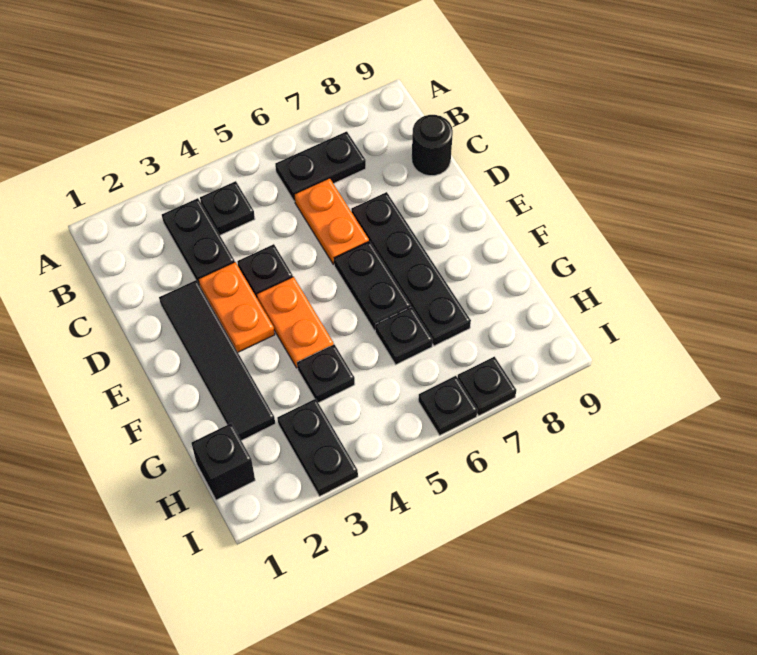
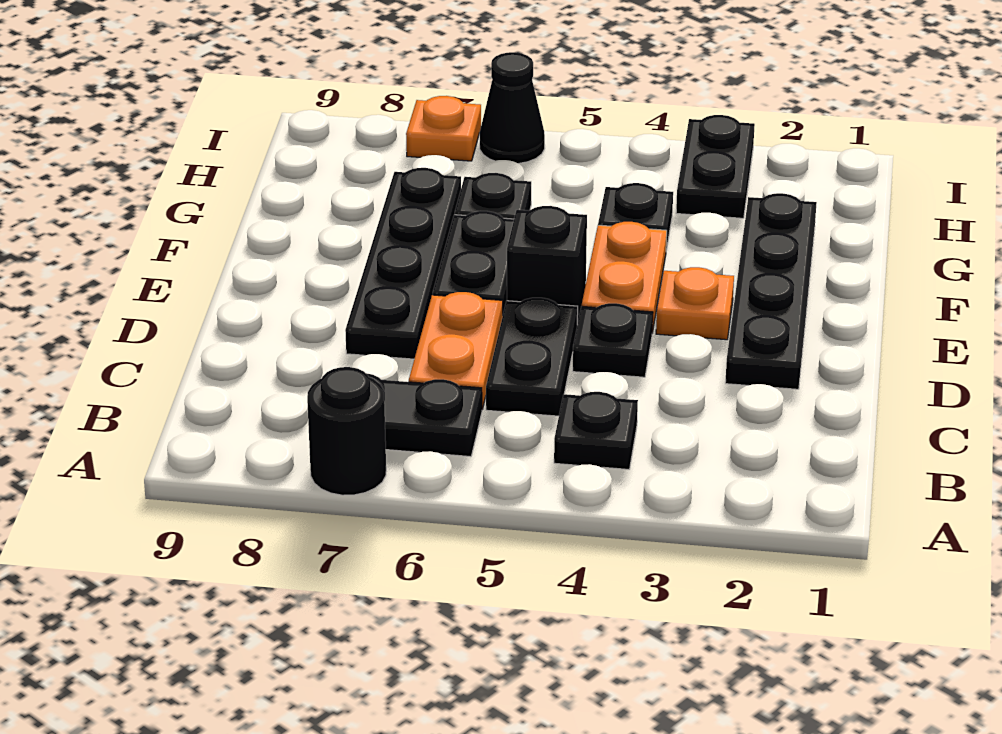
black 1x2 plate [162,198,235,283] -> black 1x2 plate moved to [486,298,578,416]
black 1x1 round brick [412,115,453,176] -> black 1x1 round brick moved to [307,367,386,495]
black 1x4 tile [159,280,275,441] -> black 1x4 plate [725,193,817,389]
orange 1x2 plate [198,262,275,352] -> orange 1x1 plate [656,267,734,340]
black 1x1 brick [192,423,255,500] -> black 1x1 brick moved to [507,206,587,325]
black 1x1 plate [418,376,478,435] -> black 1x1 cone [480,52,545,164]
black 1x1 plate [458,357,516,416] -> orange 1x1 plate [406,96,481,161]

